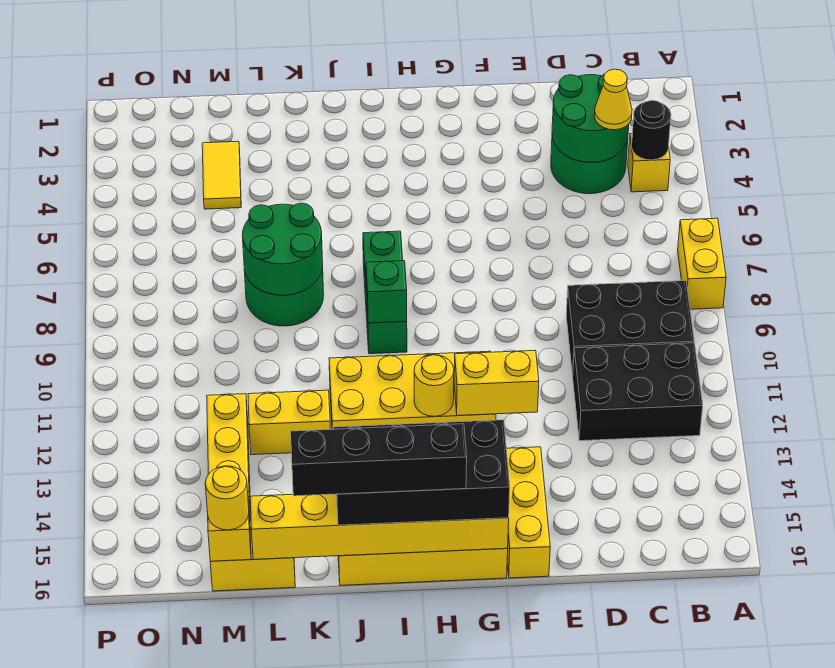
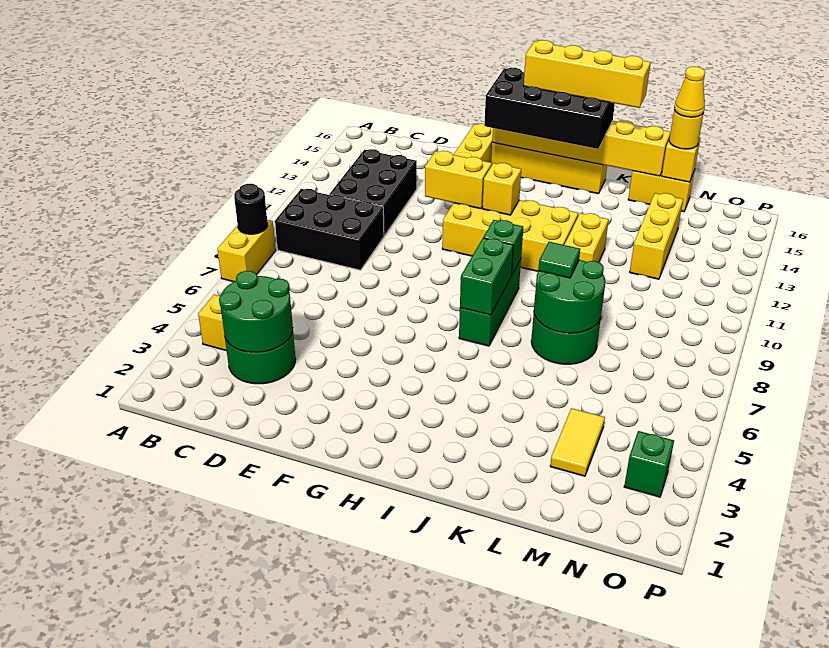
black 1x1 round brick [632,100,671,160] -> black 1x1 round brick moved to [234,184,268,234]
black 2x3 brick [573,343,703,441] -> black 2x3 brick turned to [329,149,417,236]
yellow 1x1 cone [594,69,632,130] -> yellow 1x1 cone moved to [674,67,705,117]
yellow 1x1 round brick [414,355,454,416] -> yellow 1x1 brick [483,163,521,215]
black 1x4 brick [291,424,467,496] -> yellow 1x4 brick [524,40,651,108]
none -> green 1x2 brick [460,238,513,315]
none -> green 1x1 tile [538,242,580,278]
yellow 1x2 brick [248,390,330,455] -> yellow 1x2 brick turned to [564,213,609,262]
none -> green 1x1 brick [624,431,674,497]

